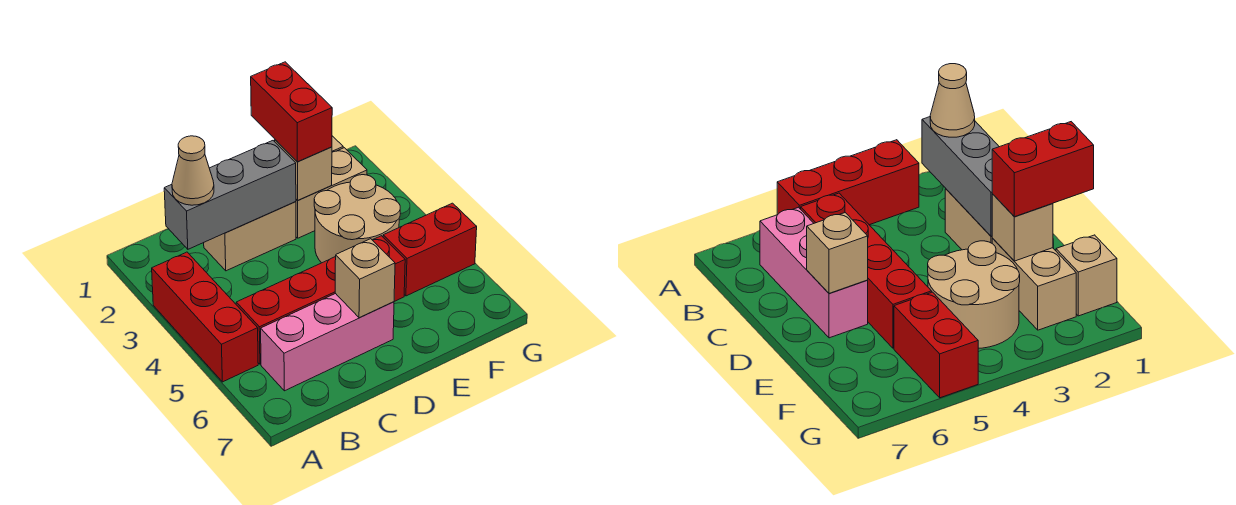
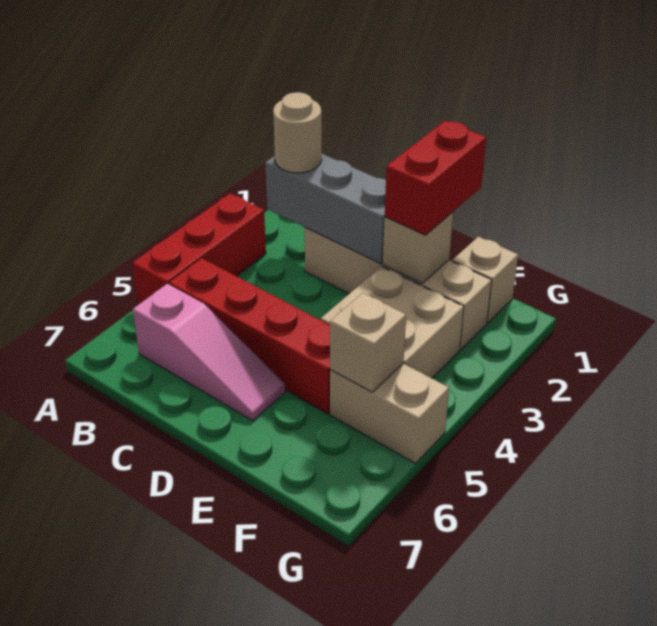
tan 1x1 cone [172,136,214,205] -> tan 1x1 round brick [273,92,322,173]
pink 1x3 brick [261,293,394,391] -> pink 1x3 slope [133,284,285,421]
tan 1x1 brick [335,239,395,318] -> tan 1x1 brick moved to [330,293,406,392]
tan 2x2 round brick [314,175,400,263] -> tan 2x2 brick [321,267,464,378]
red 1x2 brick [383,203,477,296] -> tan 1x2 brick [330,364,449,463]

